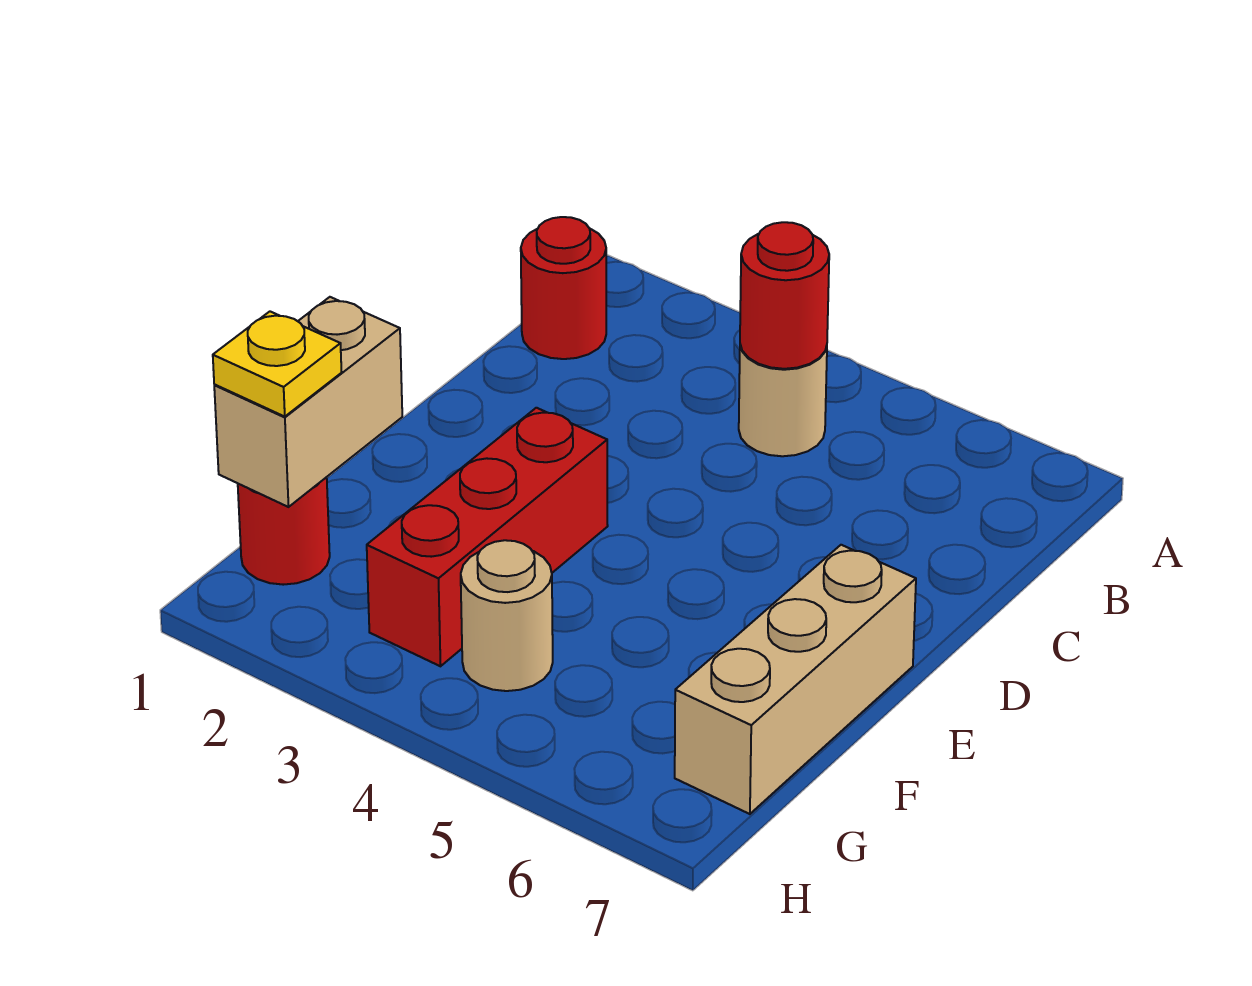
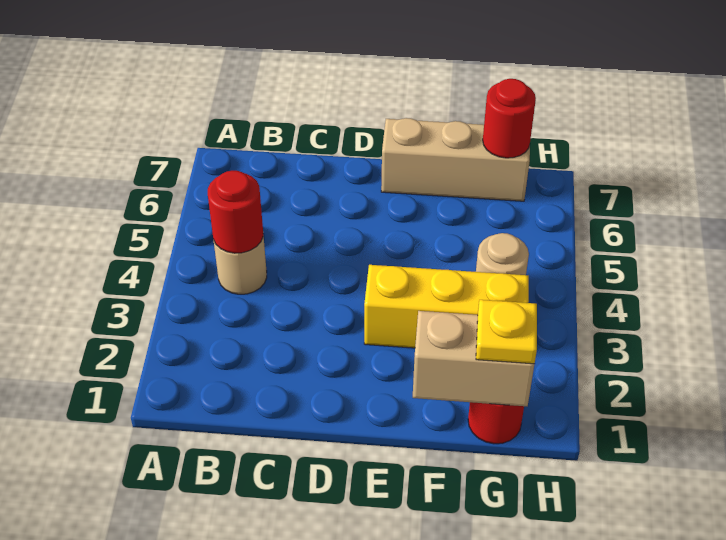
red 1x1 round brick [521,217,606,359] -> red 1x1 round brick moved to [483,79,536,158]
red 1x3 brick [367,408,608,666] -> yellow 1x3 brick [364,265,529,348]

